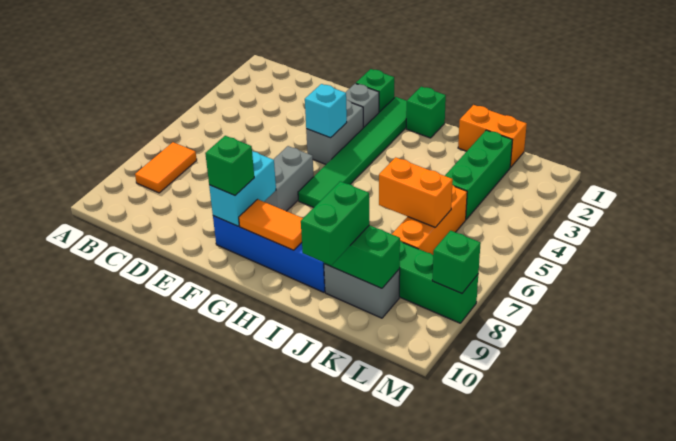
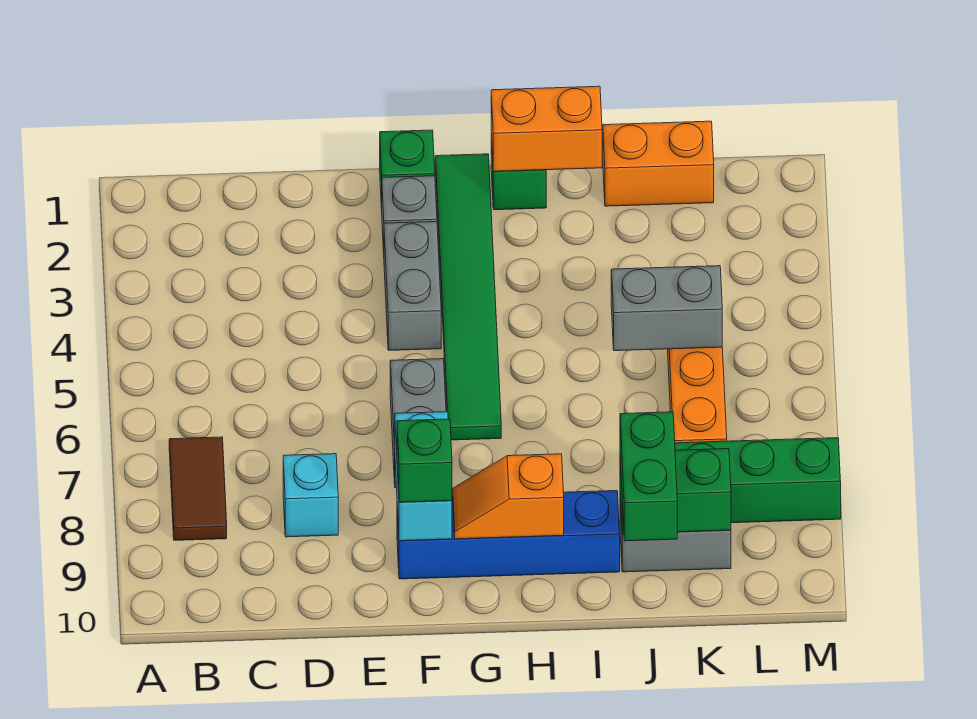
orange 1x2 tile [135,142,197,193] -> brown 1x2 tile [169,437,227,540]
cyan 1x1 brick [305,84,347,138] -> cyan 1x1 brick moved to [283,454,338,537]
orange 1x2 tile [239,199,303,250] -> orange 1x2 slope [453,454,564,539]
none -> grey 1x2 brick [611,266,722,351]
orange 1x2 brick [379,157,453,227] -> orange 1x2 brick moved to [491,86,602,171]
green 1x3 brick [445,130,512,219] -> none
green 1x1 brick [432,230,481,293] -> none

